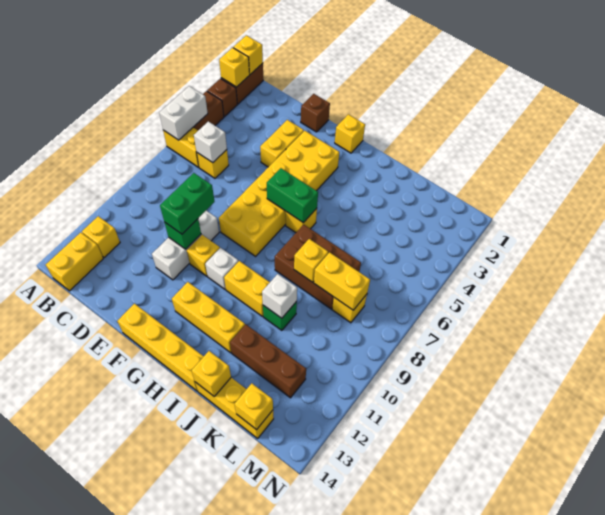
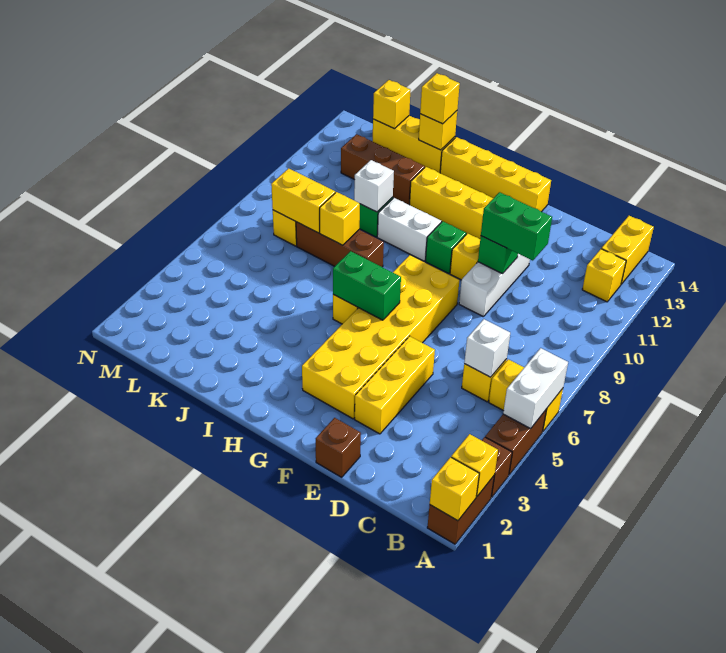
yellow 1x2 brick [260,120,304,167] -> yellow 1x3 brick [355,336,435,434]
green 1x2 brick [160,173,215,234] -> green 1x2 brick turned to [481,192,552,261]
yellow 1x1 brick [335,114,365,153] -> yellow 1x1 brick moved to [420,73,460,124]
white 1x1 brick [205,248,238,289] -> green 1x1 brick [425,221,466,274]
yellow 1x2 brick [224,261,270,316] -> white 1x2 brick [377,198,441,261]
brown 2x3 brick [275,225,361,309] -> brown 1x3 brick [296,222,384,267]

